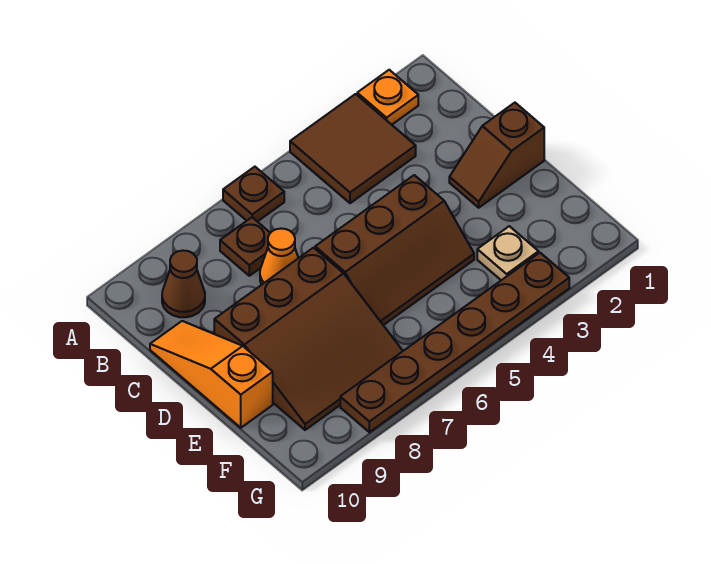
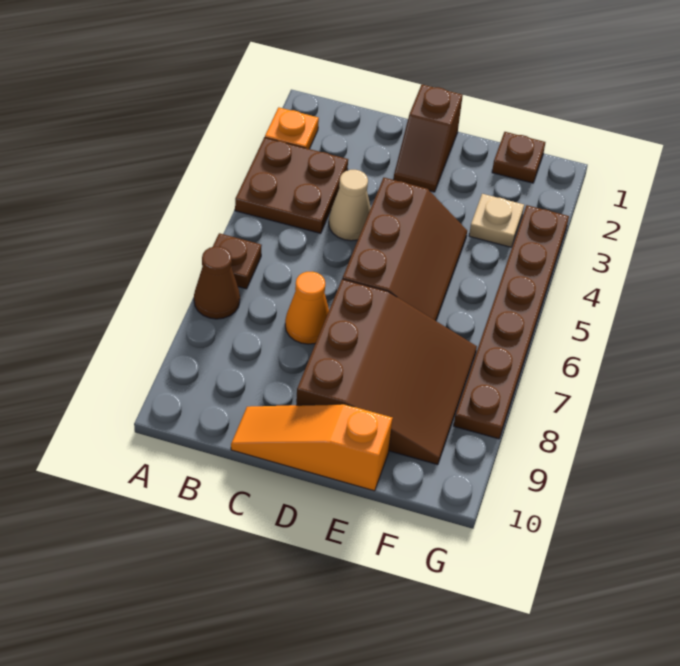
brown 2x2 tile [290,94,416,203] -> brown 2x2 plate [235,137,348,233]
brown 1x1 plate [220,217,270,276] -> brown 1x1 plate moved to [492,132,545,183]
brown 1x1 cone [162,250,205,317] -> brown 1x1 cone moved to [194,247,240,319]
none -> tan 1x1 cone [329,170,371,241]

